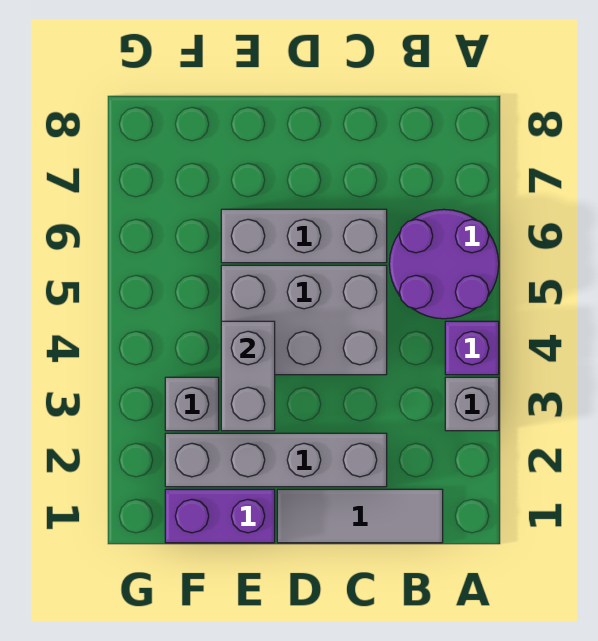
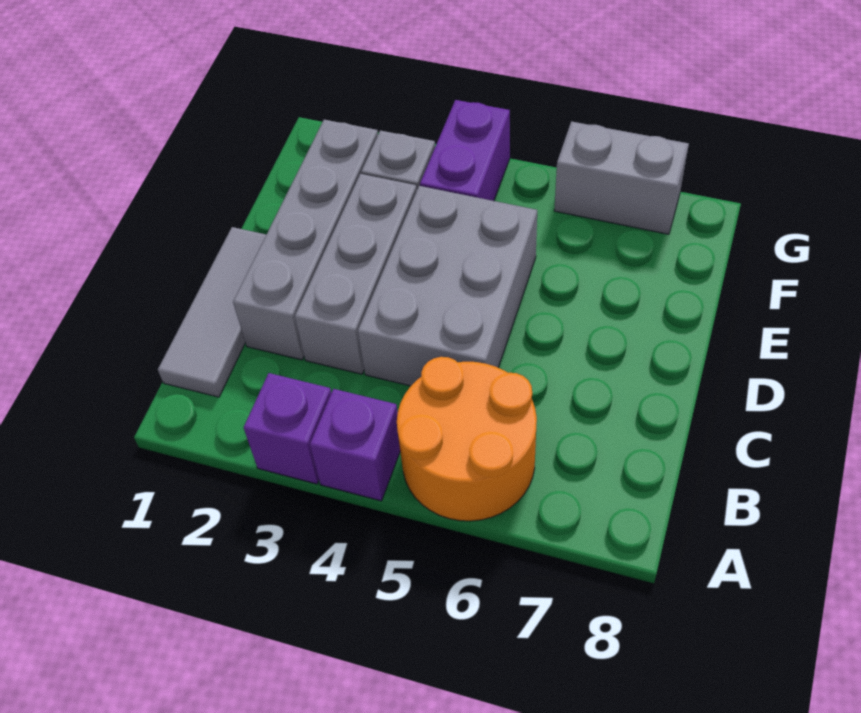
grey 1x1 brick [445,377,499,431] -> purple 1x1 brick [244,373,331,484]
purple 2x2 round brick [389,209,499,319] -> orange 2x2 round brick [397,357,537,521]
grey 1x3 brick [221,209,387,263] -> grey 1x3 brick moved to [295,174,417,374]
purple 1x2 brick [165,489,275,543] -> purple 1x2 brick moved to [420,100,510,201]
grey 1x2 brick [221,321,275,431] -> grey 1x2 brick moved to [554,121,689,234]

